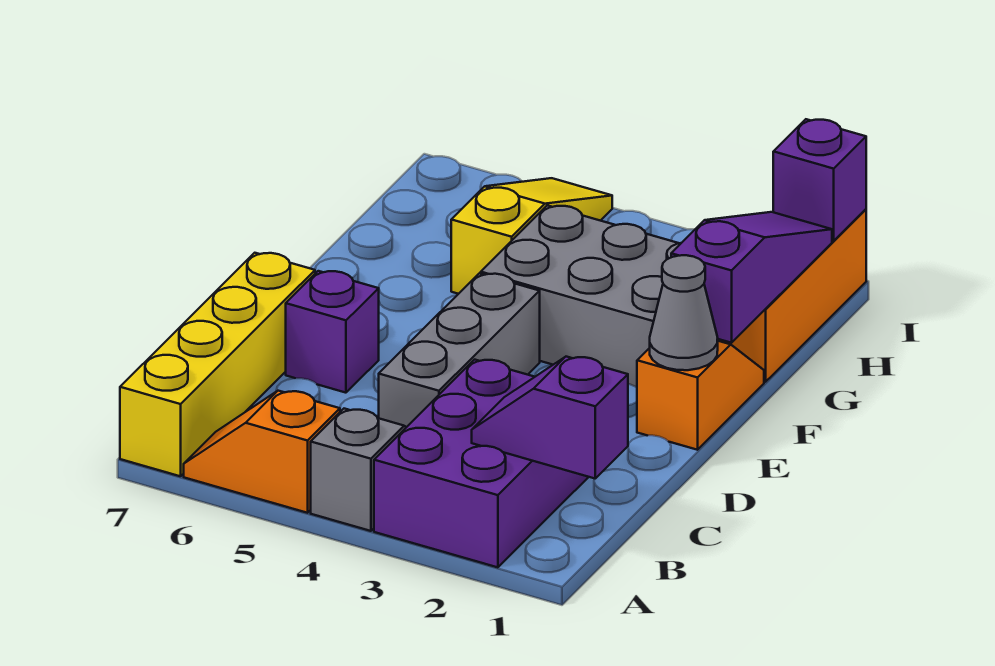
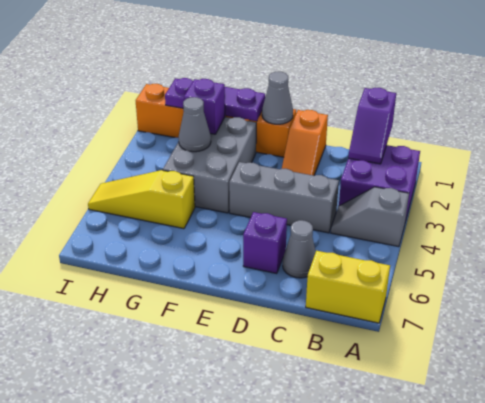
purple 2x3 brick [374,360,588,567] -> purple 2x2 brick [339,145,420,221]
orange 1x2 slope [184,391,340,513] -> orange 1x2 slope moved to [282,110,328,176]
yellow 1x4 brick [120,253,315,476] -> yellow 1x2 brick [306,251,390,323]
none -> grey 1x1 cone [283,220,316,278]
purple 1x3 slope [671,212,832,343] -> purple 1x3 plate [165,78,265,121]
none -> grey 1x1 cone [179,97,211,152]
purple 1x1 brick [773,119,866,241] -> purple 1x1 brick moved to [184,79,225,134]

